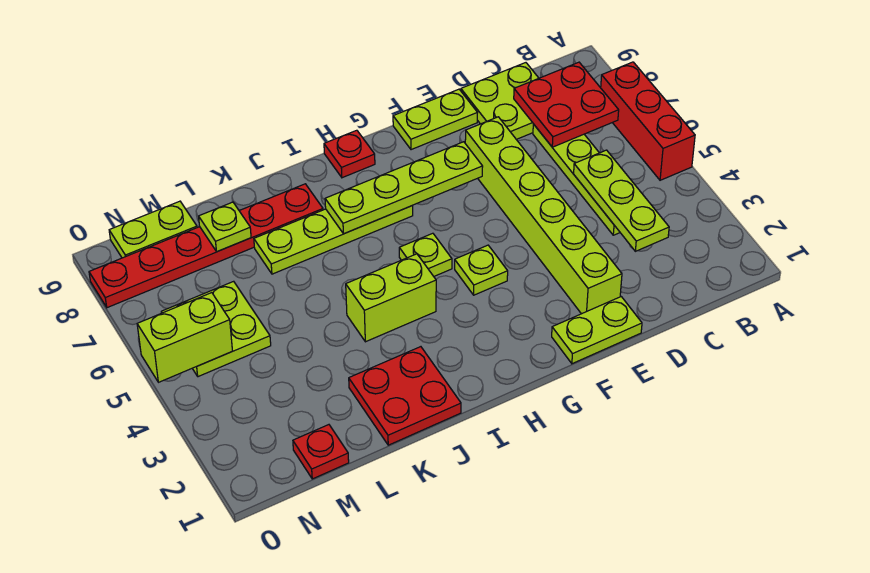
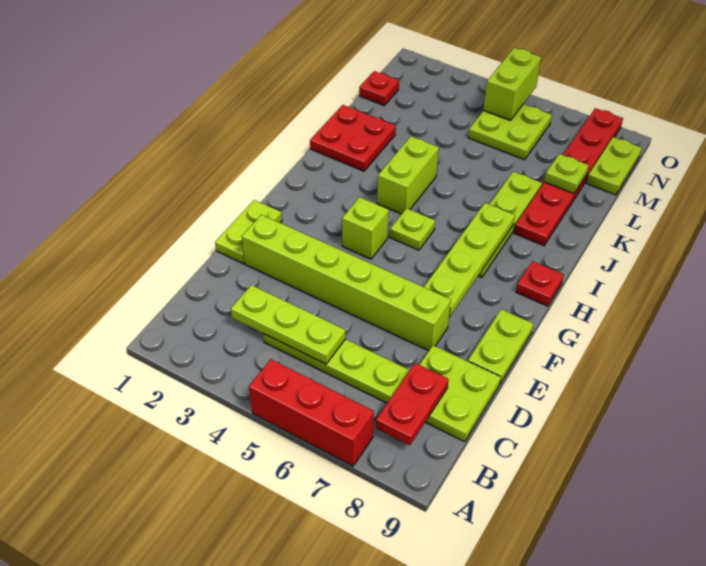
red 2x2 plate [514,62,619,147] -> red 1x2 plate [376,363,449,445]
lime 1x1 plate [455,245,508,295] -> lime 1x1 brick [342,197,389,259]

